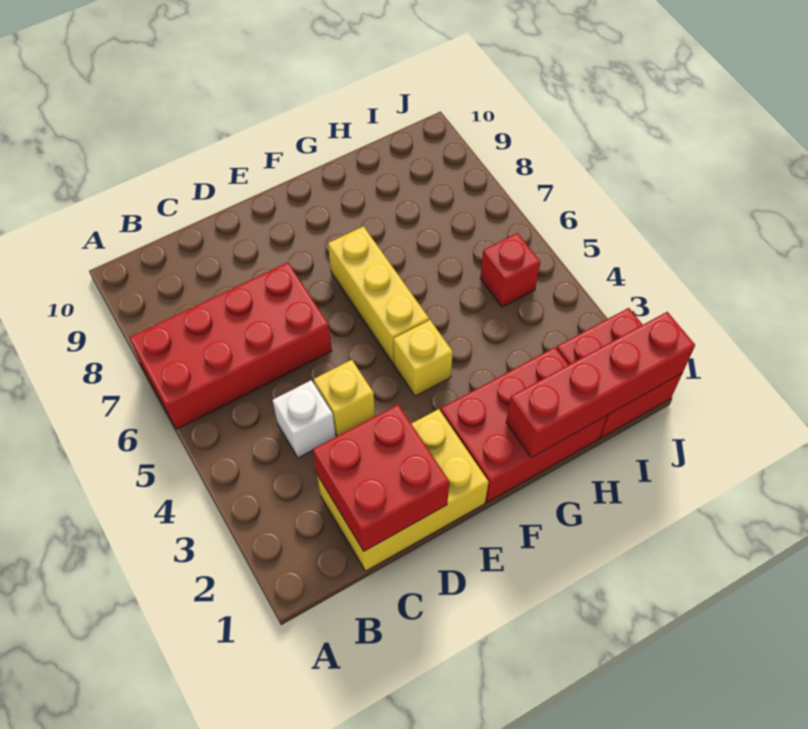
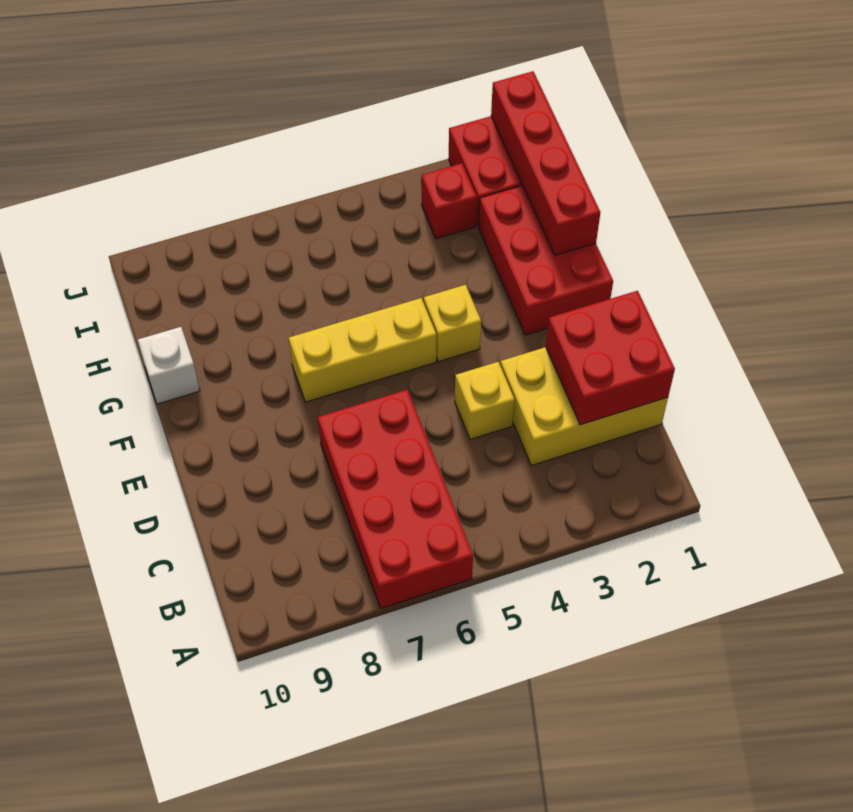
yellow 2x3 brick [317,409,489,571] -> yellow 2x3 brick turned to [500,347,668,465]
white 1x1 brick [273,380,336,458] -> white 1x1 brick moved to [138,327,200,404]
red 1x1 brick [480,233,540,307] -> red 1x1 brick moved to [422,163,477,239]

